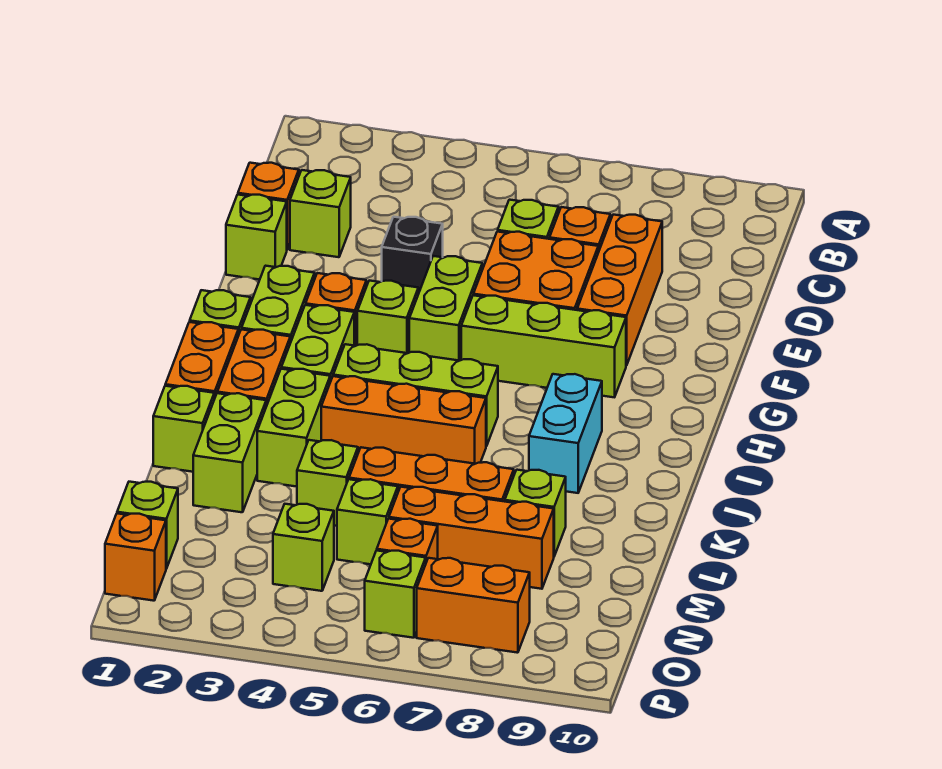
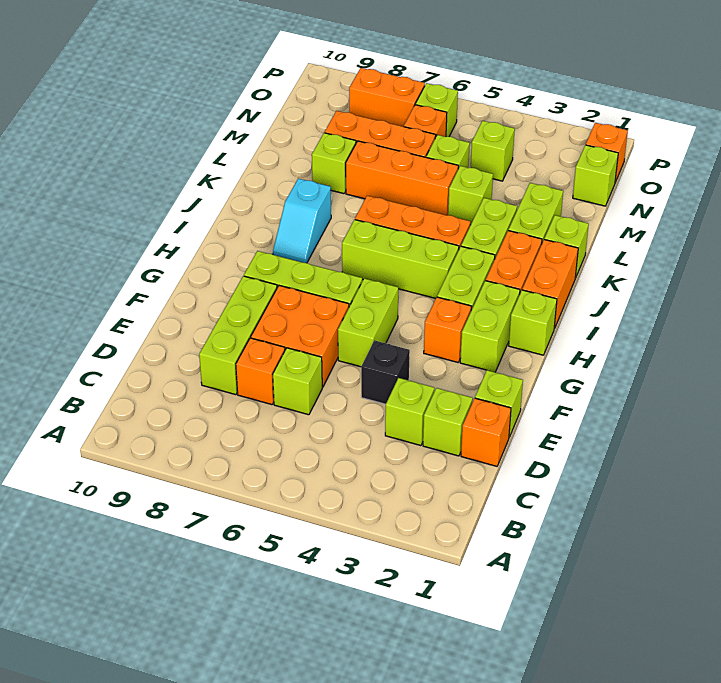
orange 1x3 brick [577,215,662,366] -> lime 1x3 brick [199,276,277,395]
lime 1x1 brick [357,281,418,353] -> lime 1x1 brick moved to [385,378,434,446]
cyan 1x2 brick [529,374,602,493] -> cyan 1x2 slope [273,179,331,263]

